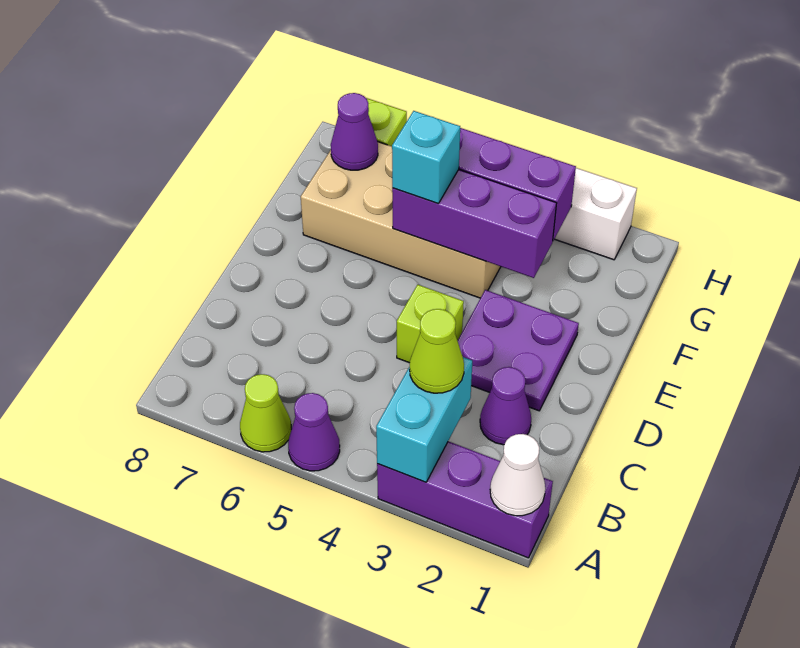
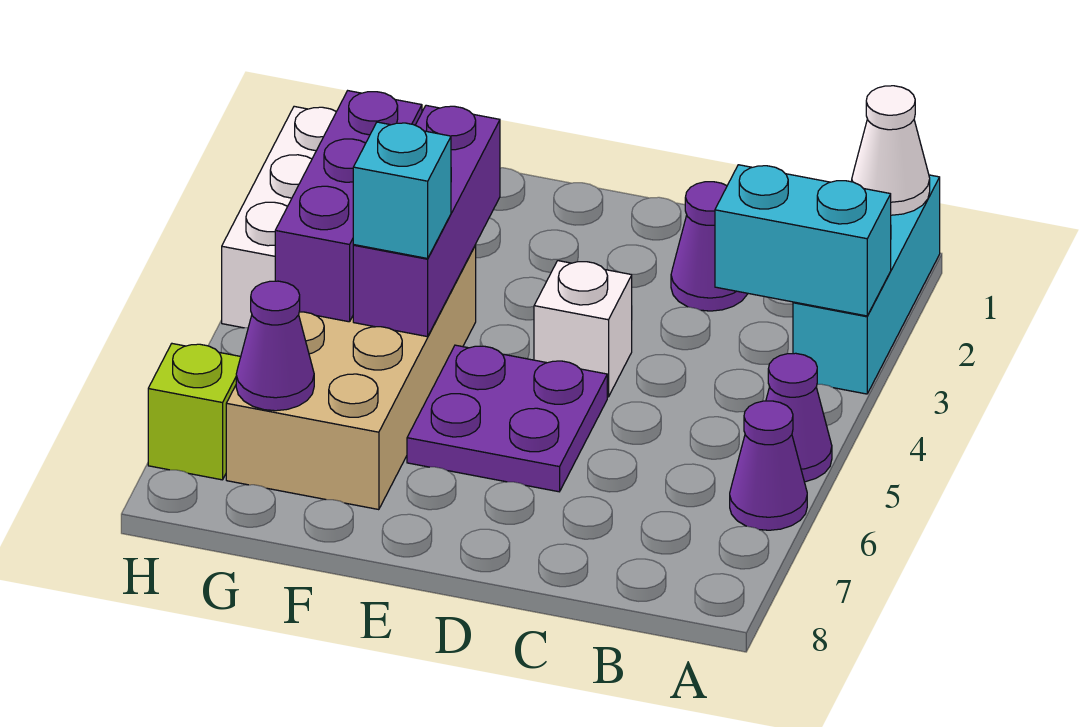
purple 1x3 brick [377,441,553,558] -> cyan 1x3 brick [793,175,940,394]
lime 1x1 cone [240,374,291,452] -> purple 1x1 cone [730,401,807,530]
lime 1x1 cone [410,309,464,393] -> none
purple 2x2 plate [457,290,579,411] -> purple 2x2 plate moved to [407,345,607,492]
lime 1x1 brick [397,285,464,363] -> white 1x1 brick [534,261,632,397]

